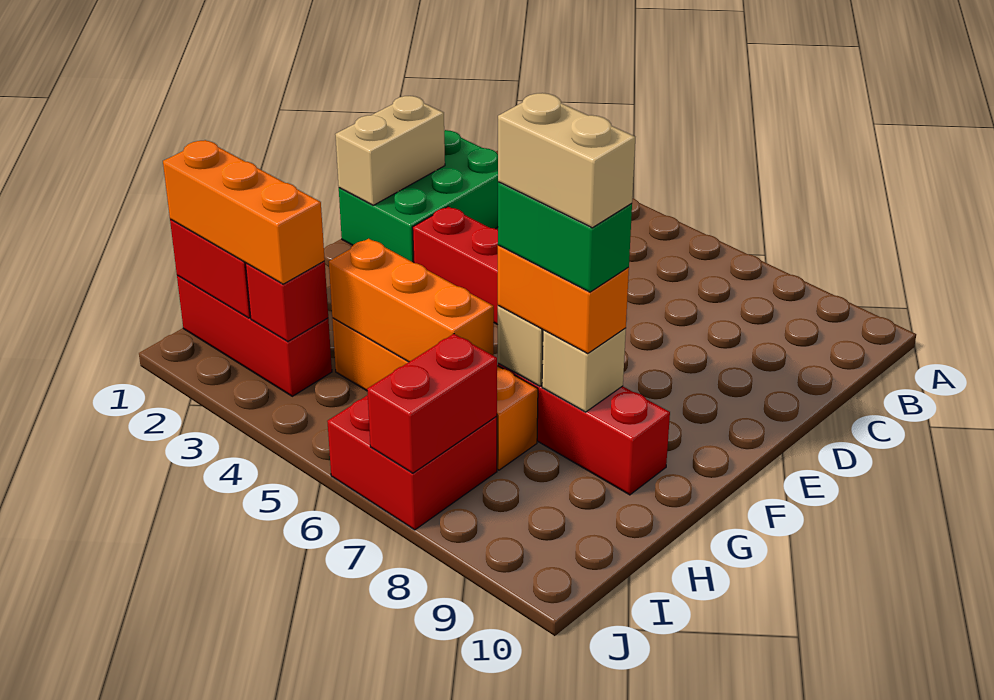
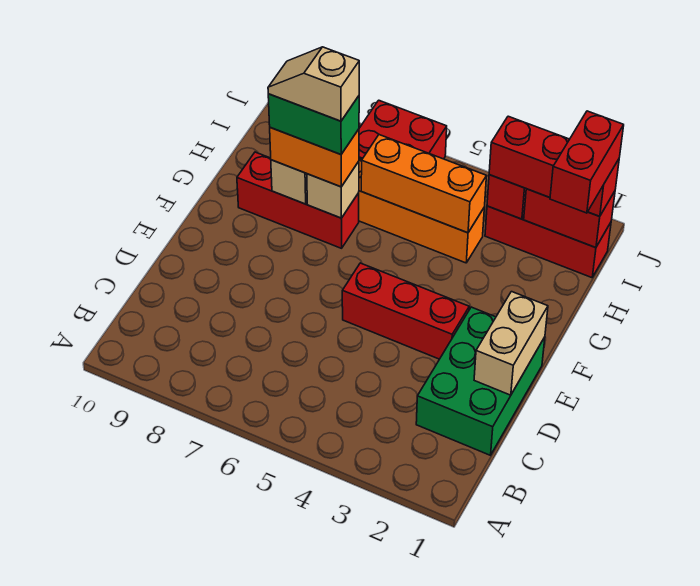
tan 1x2 brick [498,93,635,228] -> tan 1x2 slope [268,47,359,121]
orange 1x3 brick [163,140,325,284] -> red 1x3 brick [489,116,619,216]
red 1x2 brick [367,334,497,473] -> red 1x2 brick moved to [550,111,624,213]

